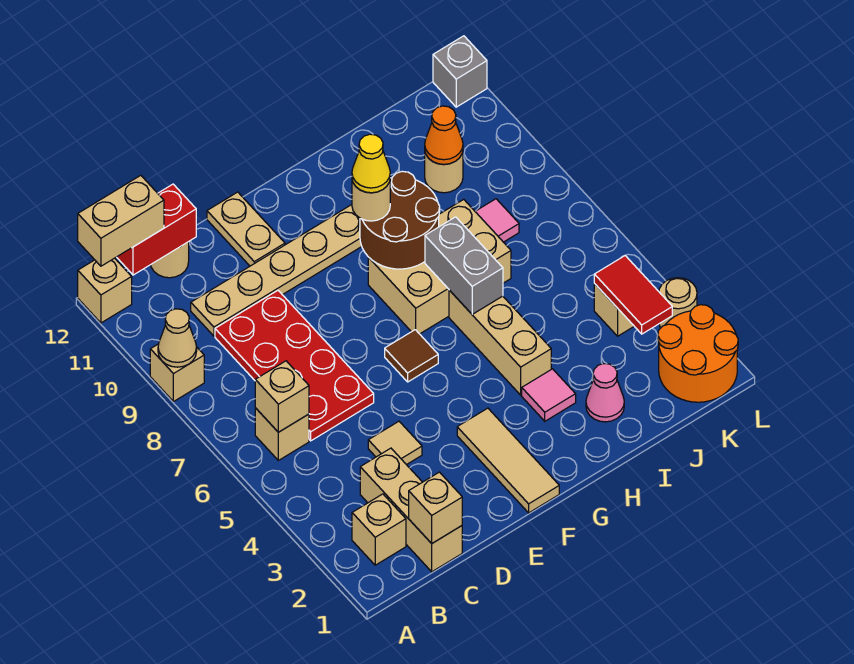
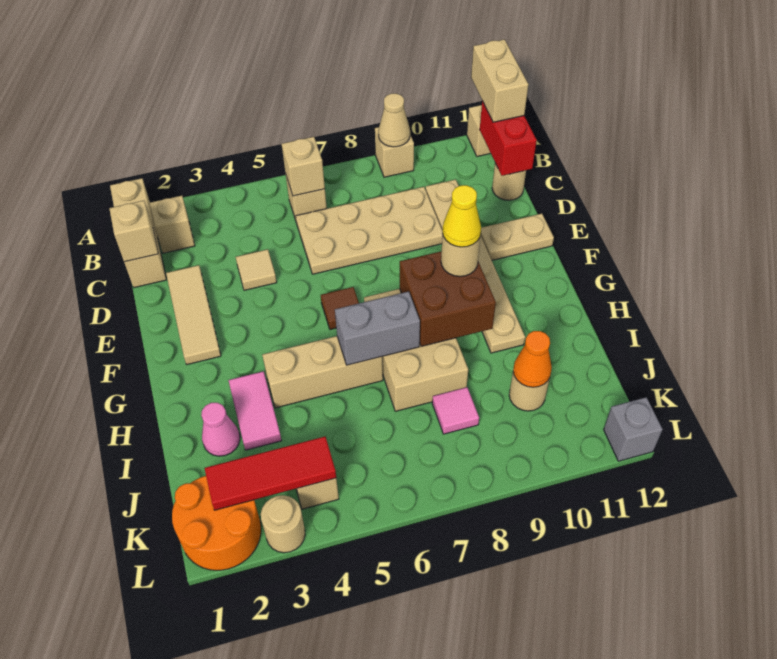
tan 1x3 brick [360,448,462,572] -> tan 1x3 brick turned to [110,178,166,288]
red 2x4 plate [215,290,374,441] -> tan 2x4 plate [296,187,443,274]
tan 1x3 tile [457,408,559,513] -> tan 1x3 tile turned to [166,265,221,364]
brown 2x2 round brick [360,171,440,269] -> brown 2x2 brick [400,251,496,346]
pink 1x1 tile [522,369,576,421] -> pink 1x2 tile [228,371,282,450]
red 1x2 tile [594,256,672,334] -> red 1x3 tile [205,437,336,510]

